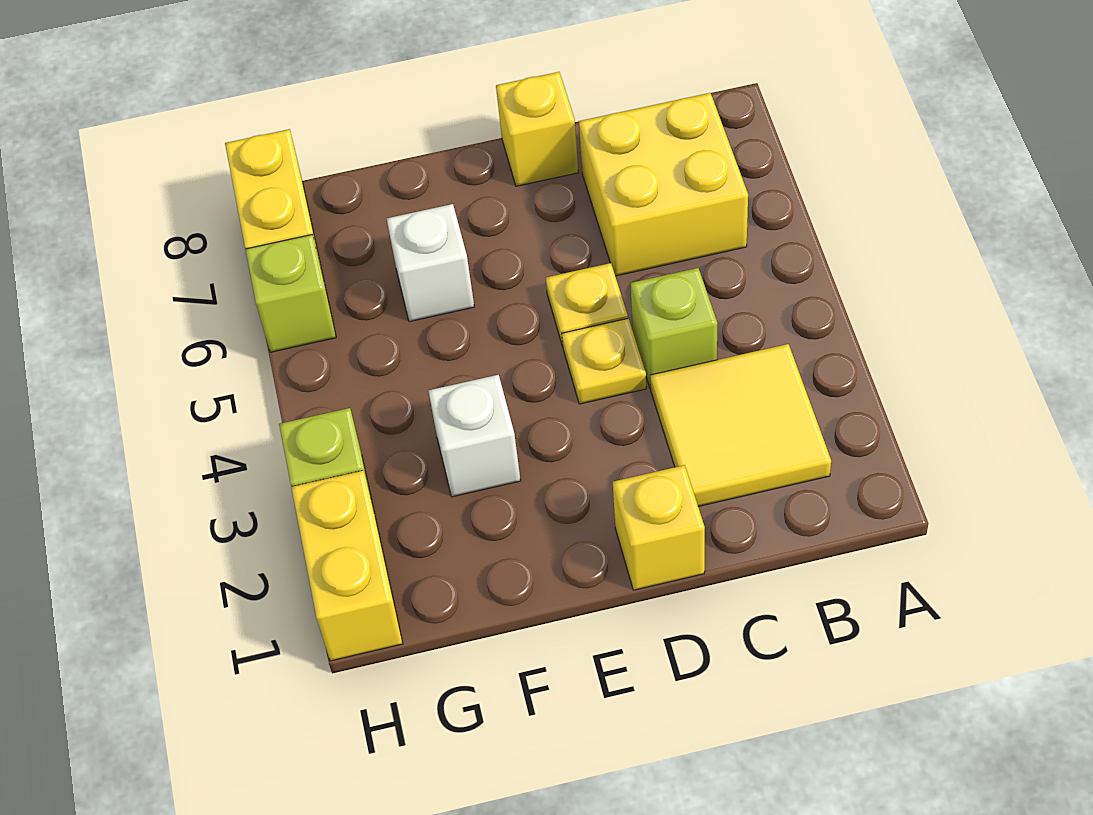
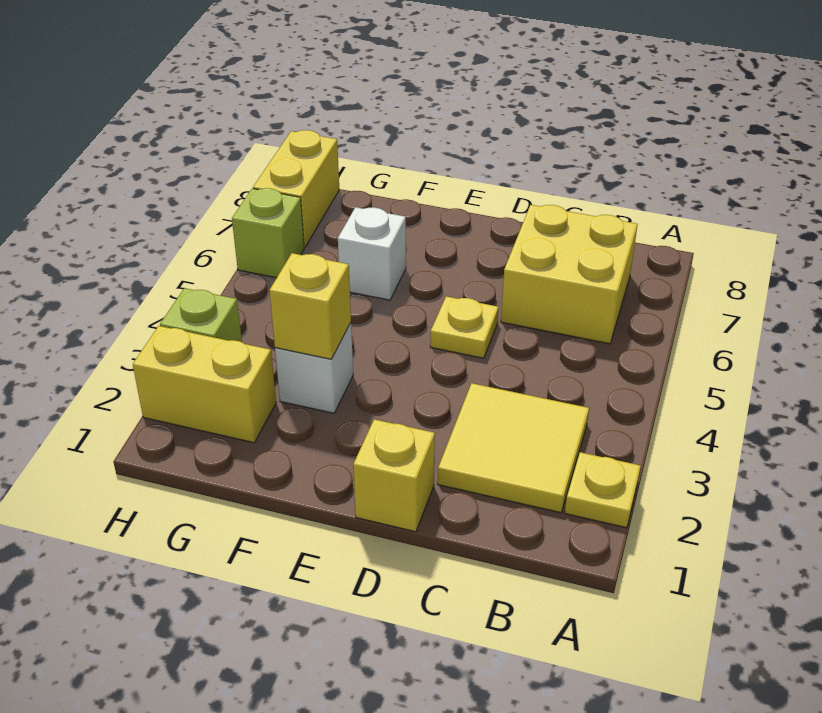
lime 1x1 brick [631,268,717,388] -> none
yellow 1x1 plate [562,319,646,404] -> yellow 1x1 plate moved to [565,452,641,528]
yellow 1x1 brick [496,72,578,186] -> yellow 1x1 brick moved to [269,253,351,359]
yellow 1x2 brick [291,470,403,661] -> yellow 1x2 brick turned to [133,326,276,443]

